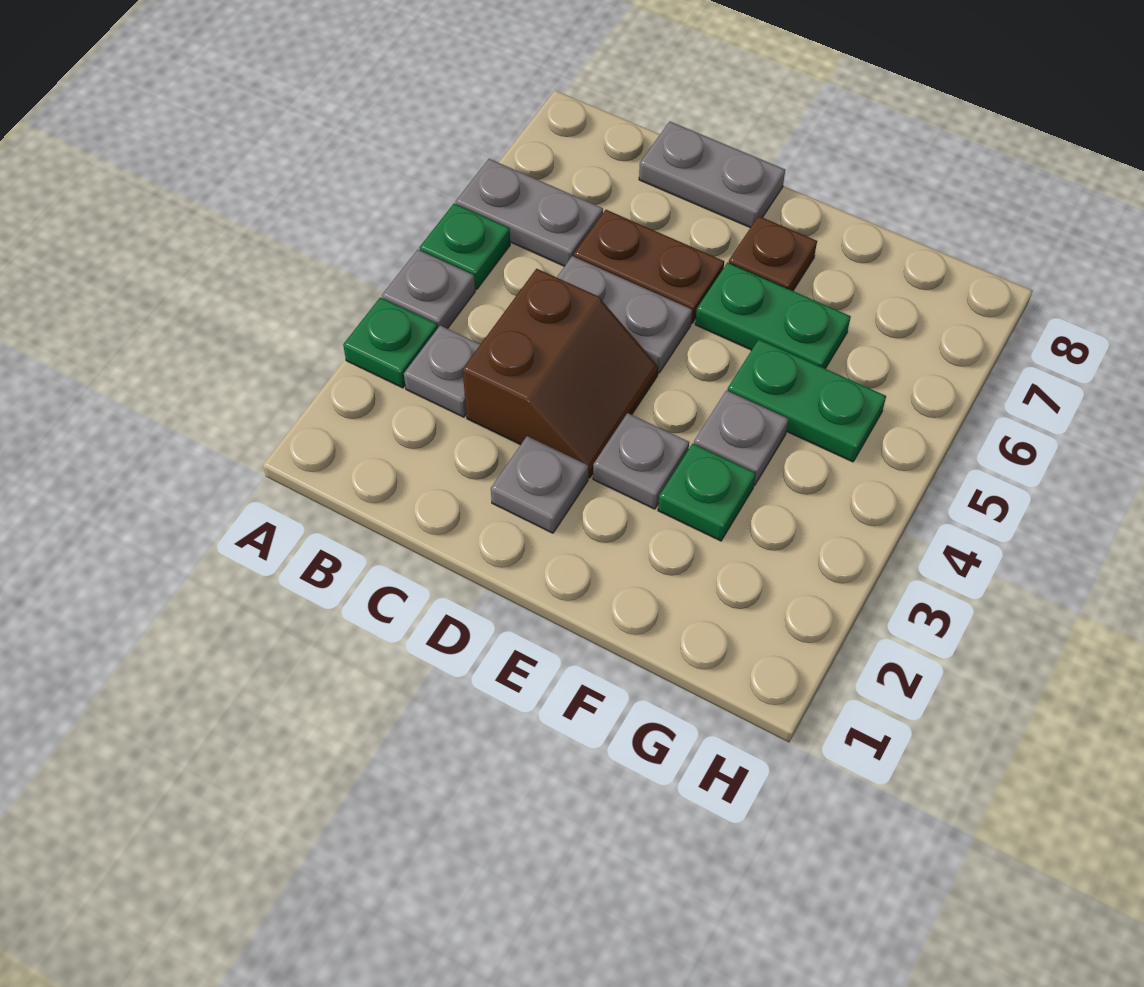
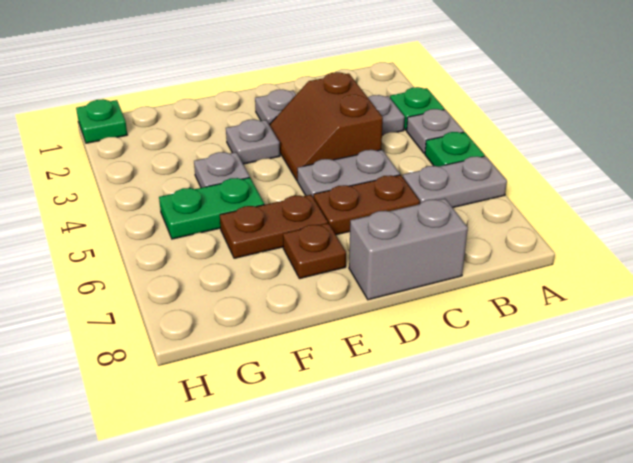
grey 1x2 plate [639,122,785,228] -> grey 1x2 brick [349,199,468,300]
green 1x2 plate [695,263,851,369] -> brown 1x2 plate [220,195,328,258]
green 1x1 plate [658,444,756,541] -> green 1x1 plate moved to [76,99,127,143]

